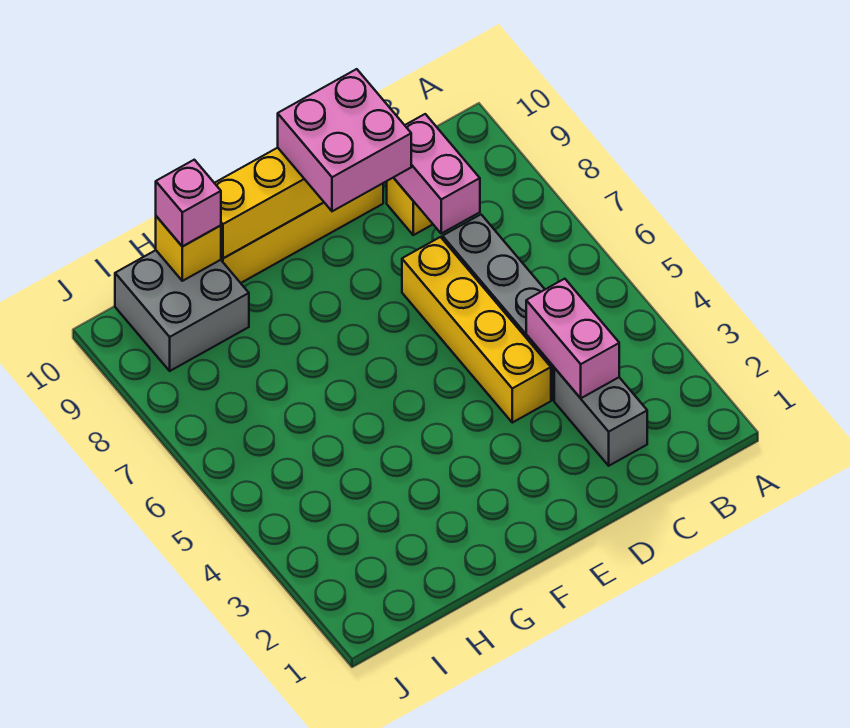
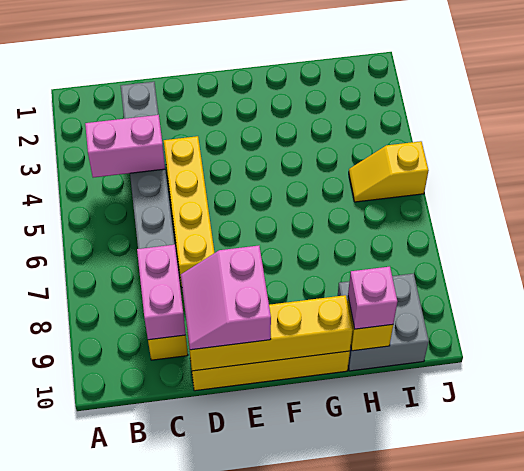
pink 1x2 brick [526,279,619,398] -> pink 1x2 brick turned to [85,115,165,178]
pink 2x2 brick [278,69,411,211] -> pink 2x2 slope [181,246,271,350]
none -> yellow 1x2 slope [349,141,429,202]

